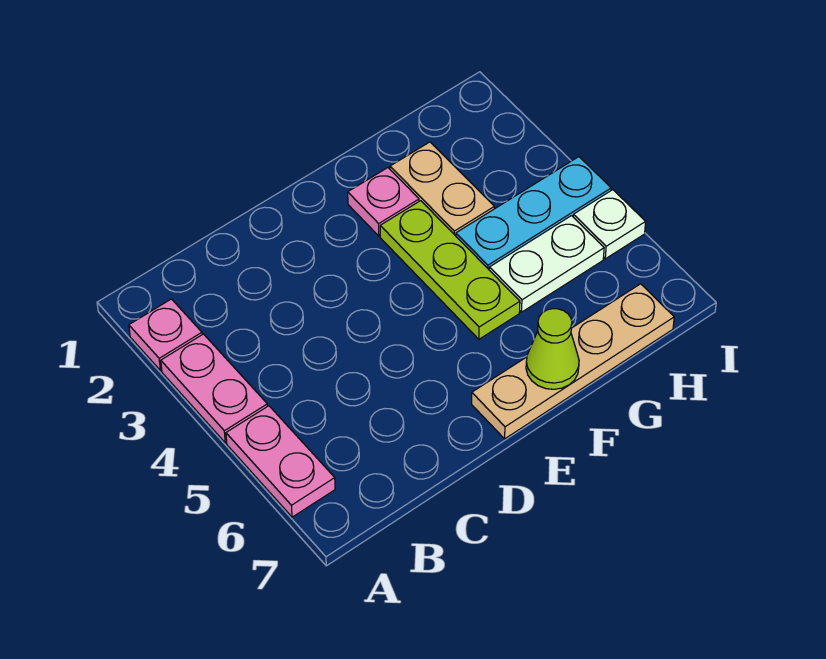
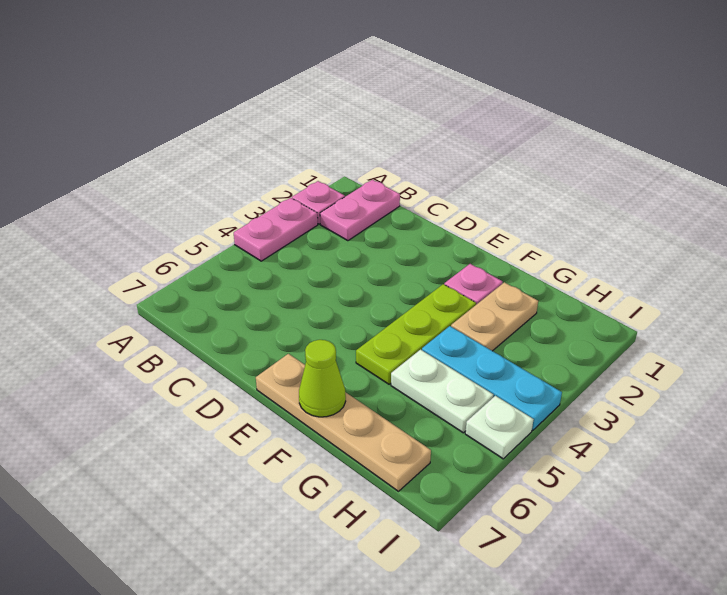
pink 1x2 plate [226,406,335,517] -> pink 1x2 plate moved to [320,180,400,241]

